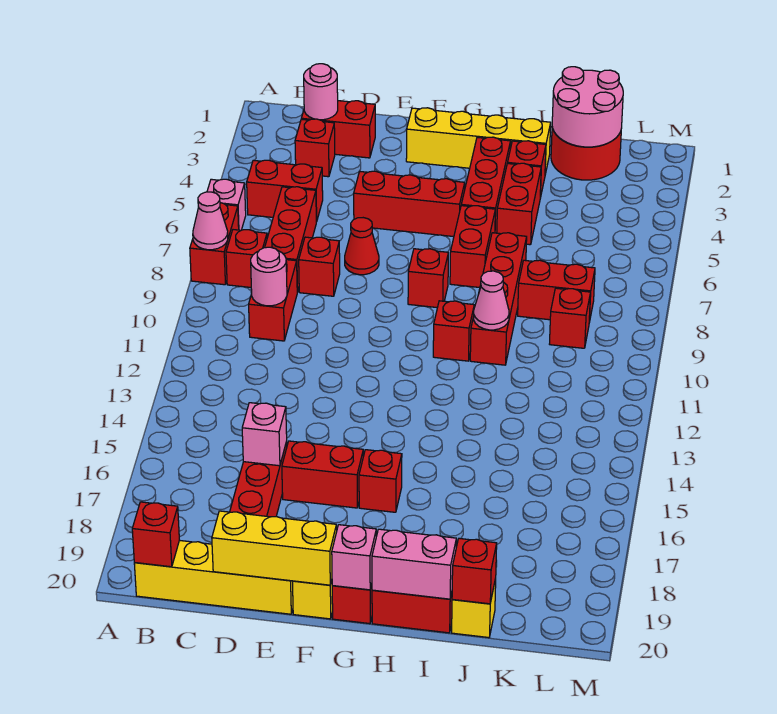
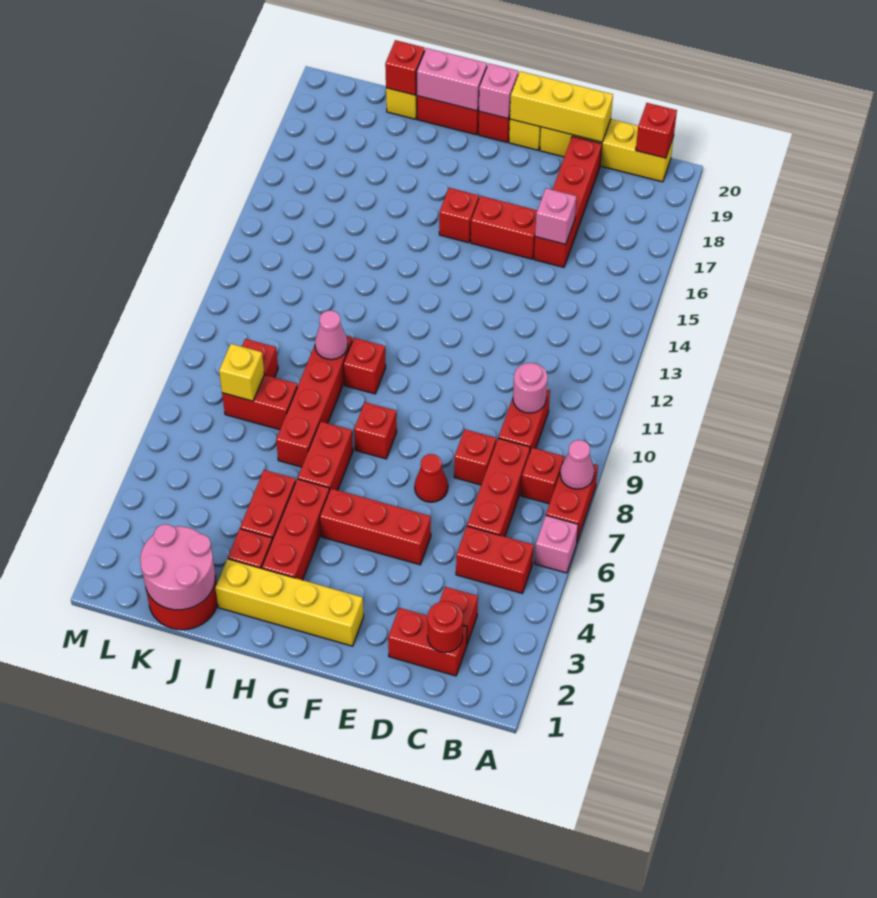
pink 1x1 round brick [304,64,338,120] -> red 1x1 round brick [427,601,463,653]
none -> yellow 1x1 brick [219,344,264,401]

